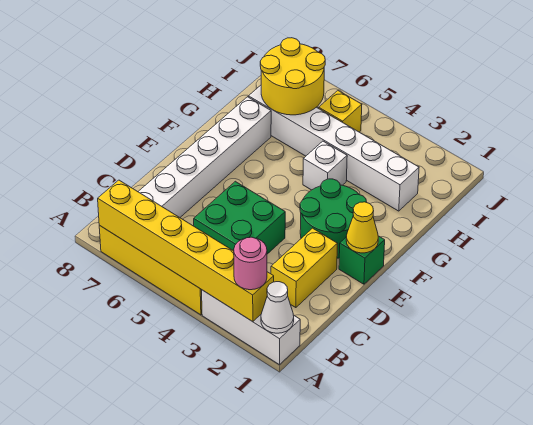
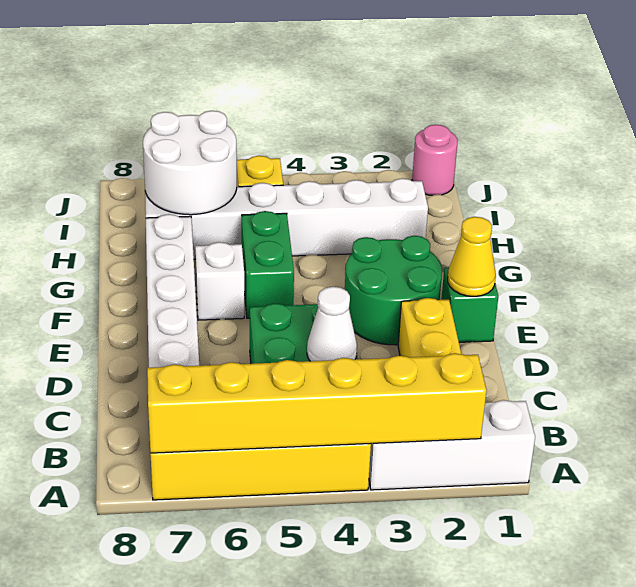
white 1x1 cone [261,282,294,333] -> white 1x1 cone moved to [307,287,357,361]
pink 1x1 round brick [234,237,267,290] -> pink 1x1 round brick moved to [412,125,458,195]
none -> green 1x2 brick [242,211,294,318]
white 1x1 brick [303,141,347,190] -> white 1x1 brick moved to [195,242,244,320]
yellow 2x2 round brick [260,38,325,115] -> white 2x2 round brick [143,111,237,215]

